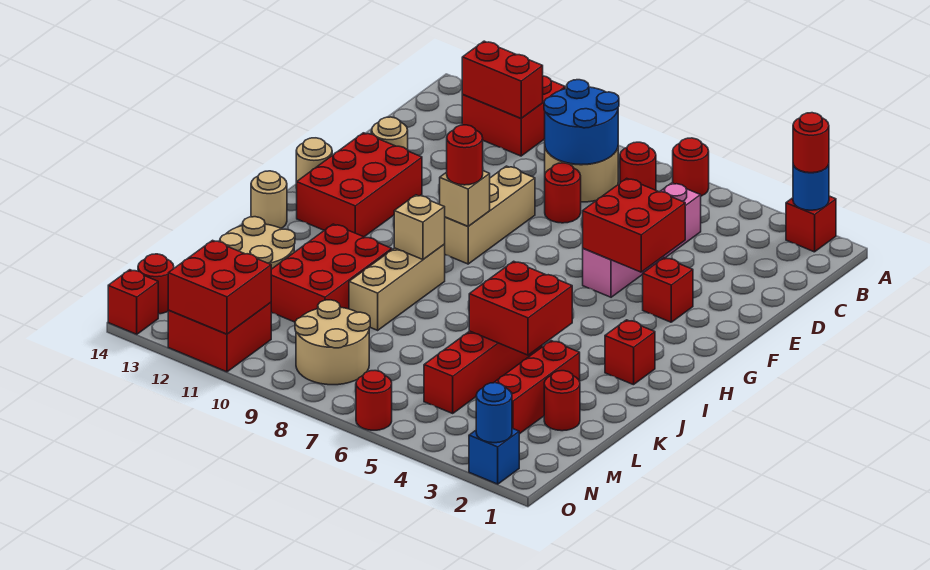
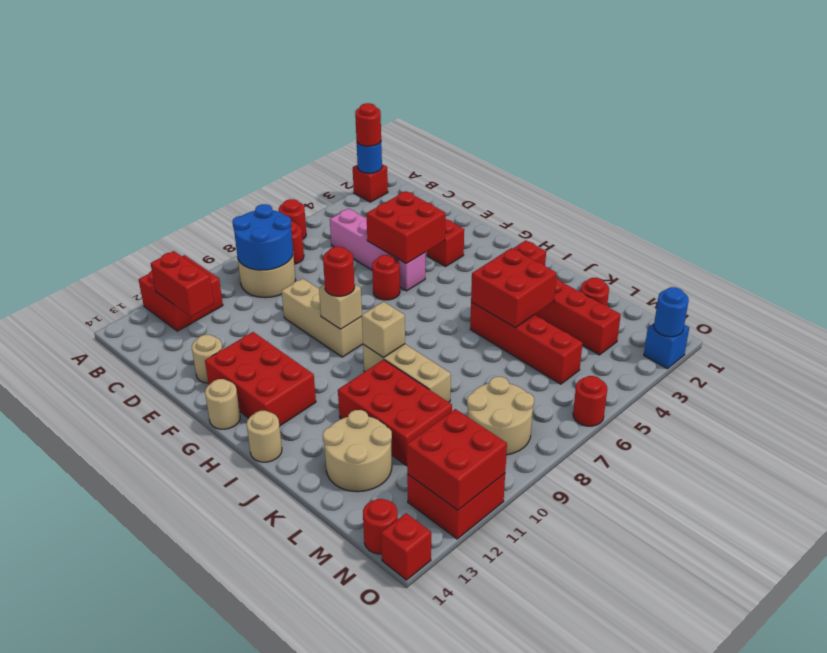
red 1x2 brick [462,41,543,118] -> red 1x2 brick turned to [151,251,214,317]
red 1x1 round brick [545,163,581,223] -> red 1x1 round brick moved to [372,255,400,300]

